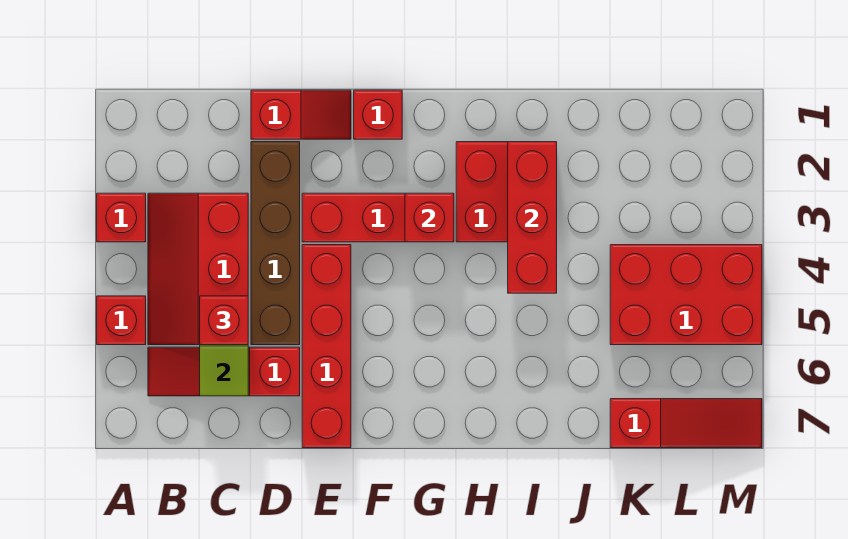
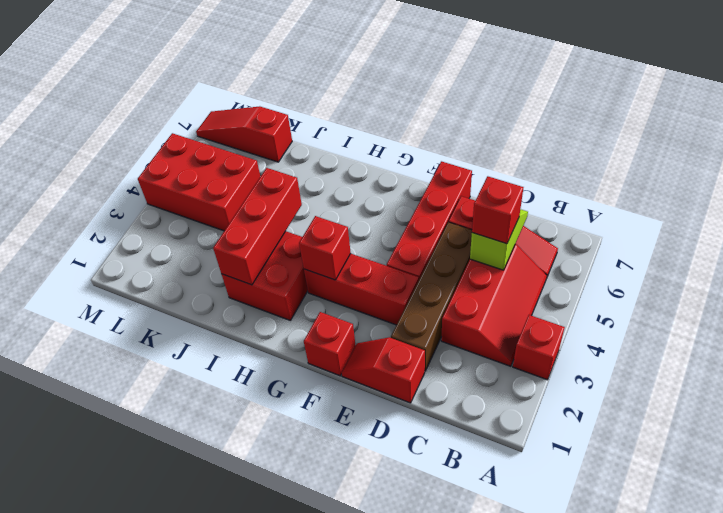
red 1x1 brick [97,296,146,345] -> none

